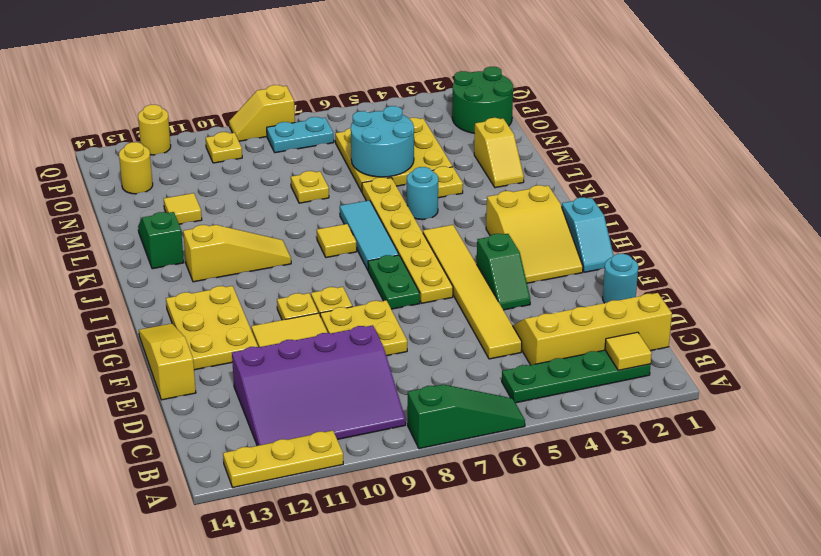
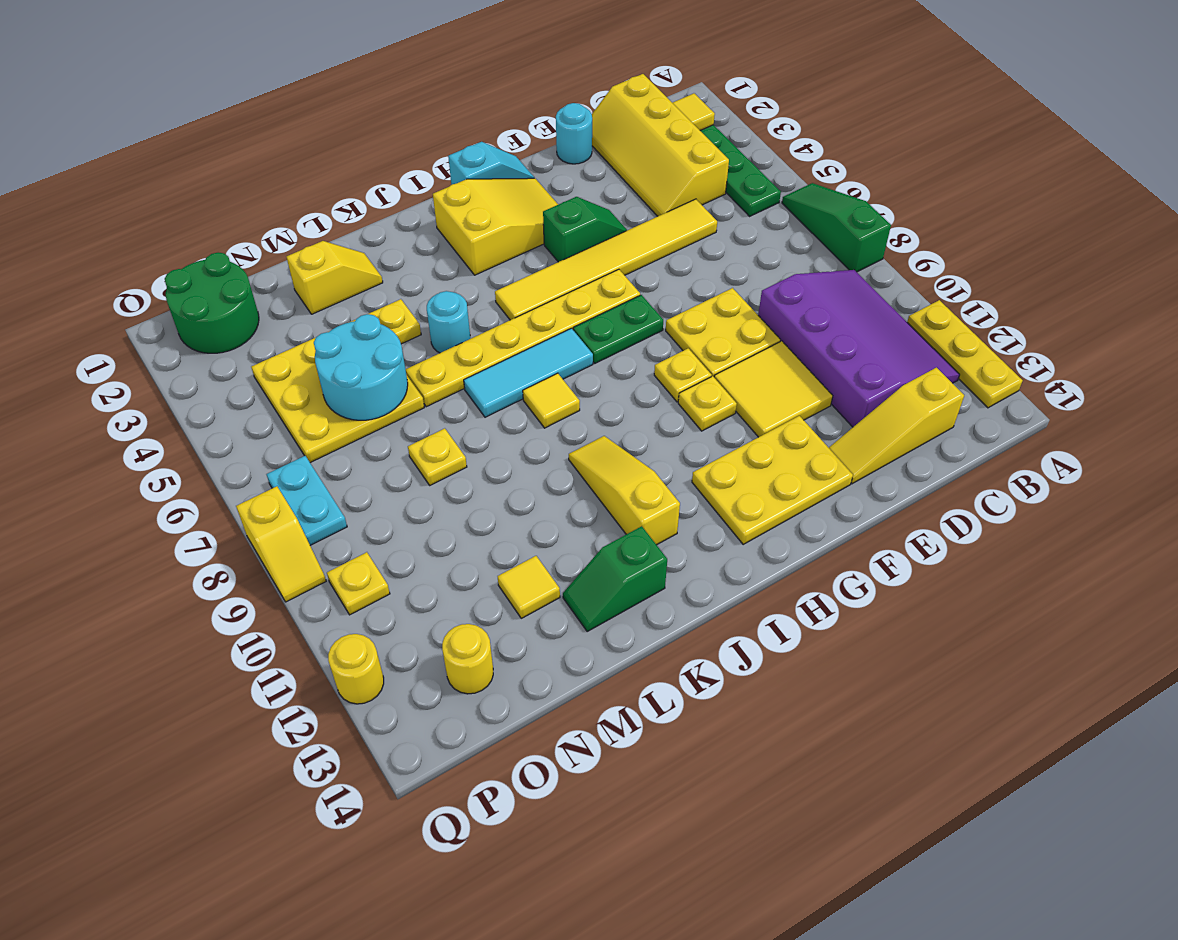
yellow 1x3 slope [139,324,196,400] -> yellow 1x3 slope moved to [829,368,964,484]

